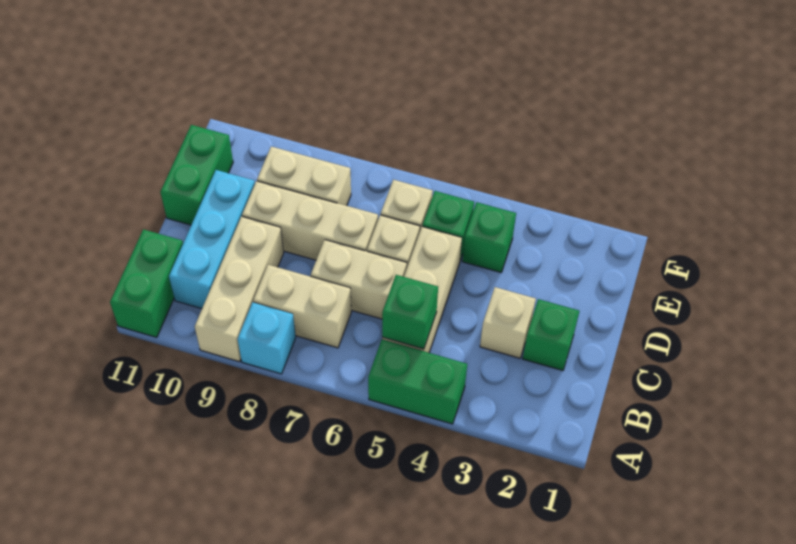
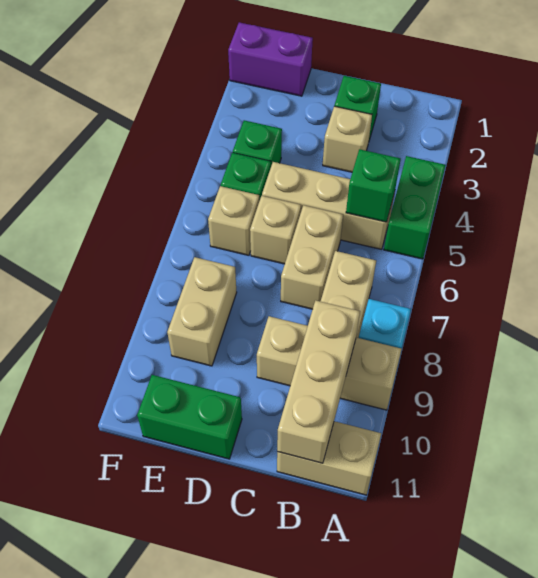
green 1x2 brick [110,229,183,337] -> tan 1x2 brick [277,421,381,495]
cyan 1x3 brick [169,170,255,309] -> none
tan 1x3 brick [242,181,378,260] -> tan 1x3 brick moved to [277,300,360,463]
none -> purple 1x2 brick [228,22,313,96]

